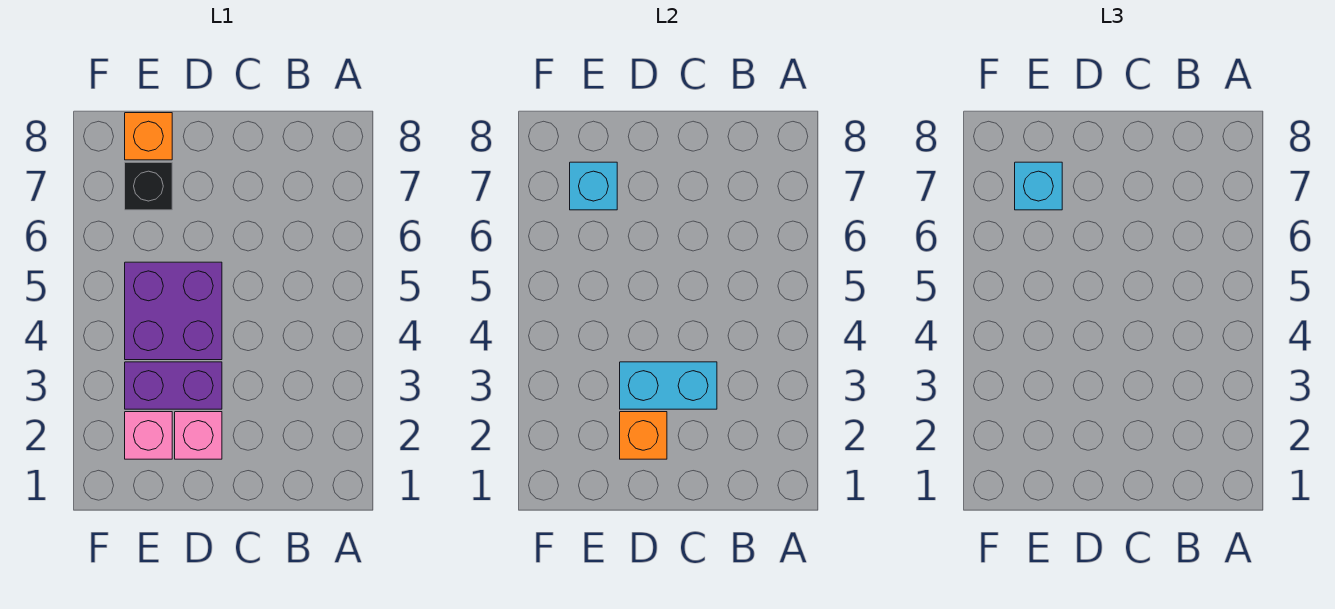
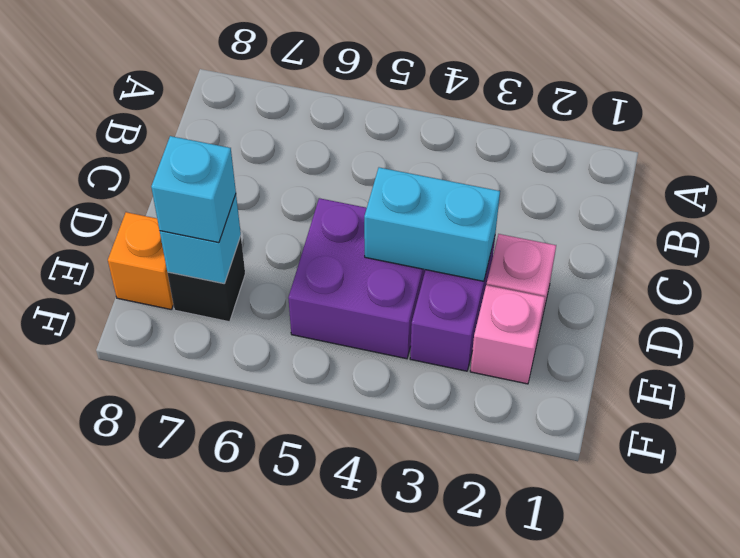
cyan 1x2 brick [620,362,717,409] -> cyan 1x2 brick turned to [364,167,500,281]
orange 1x1 brick [620,412,667,459] -> none

